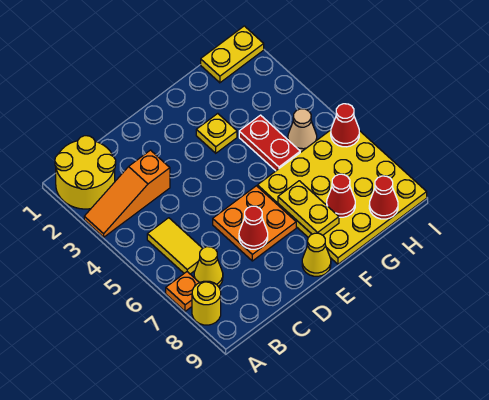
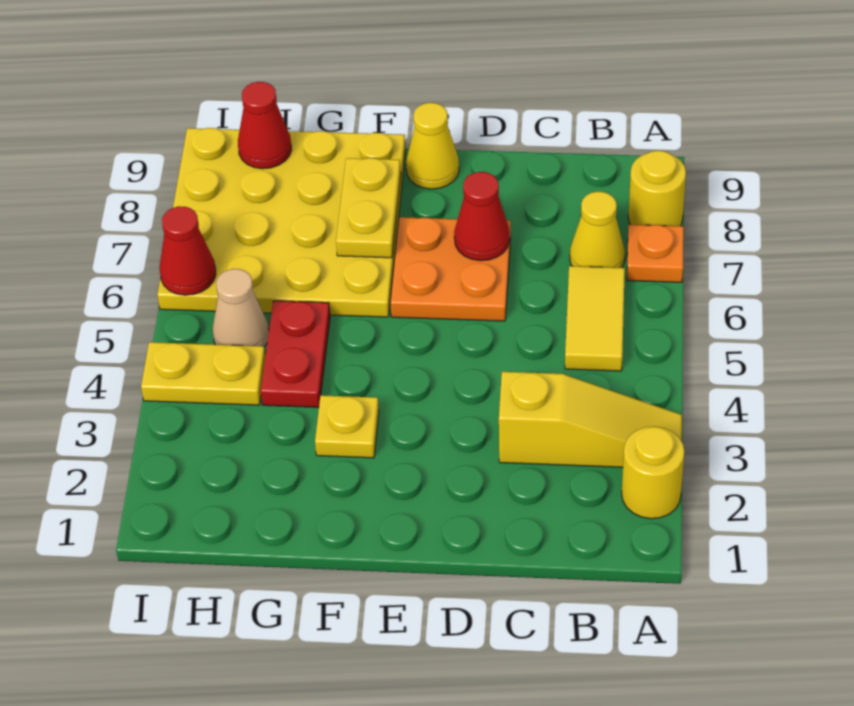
yellow 2x2 round brick [55,136,116,209] -> yellow 1x1 round brick [622,426,684,519]
orange 1x3 slope [84,150,170,237] -> yellow 1x3 slope [499,372,682,467]
red 1x1 cone [327,174,355,217] -> none
yellow 1x2 plate [201,26,264,83] -> yellow 1x2 plate moved to [141,342,265,405]

